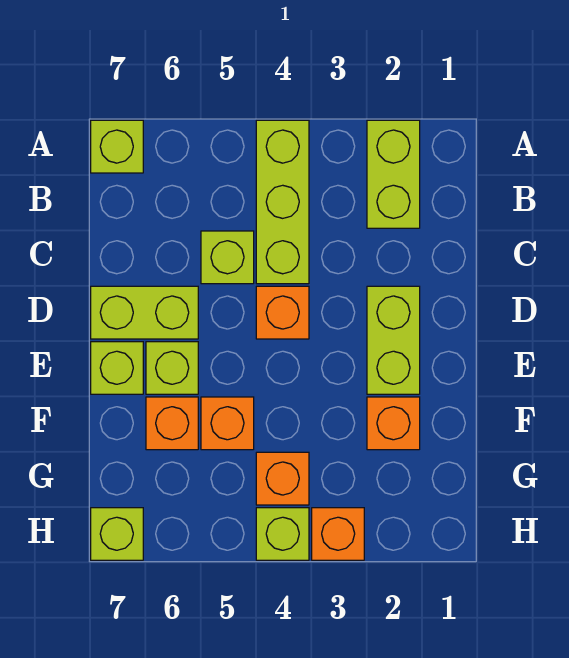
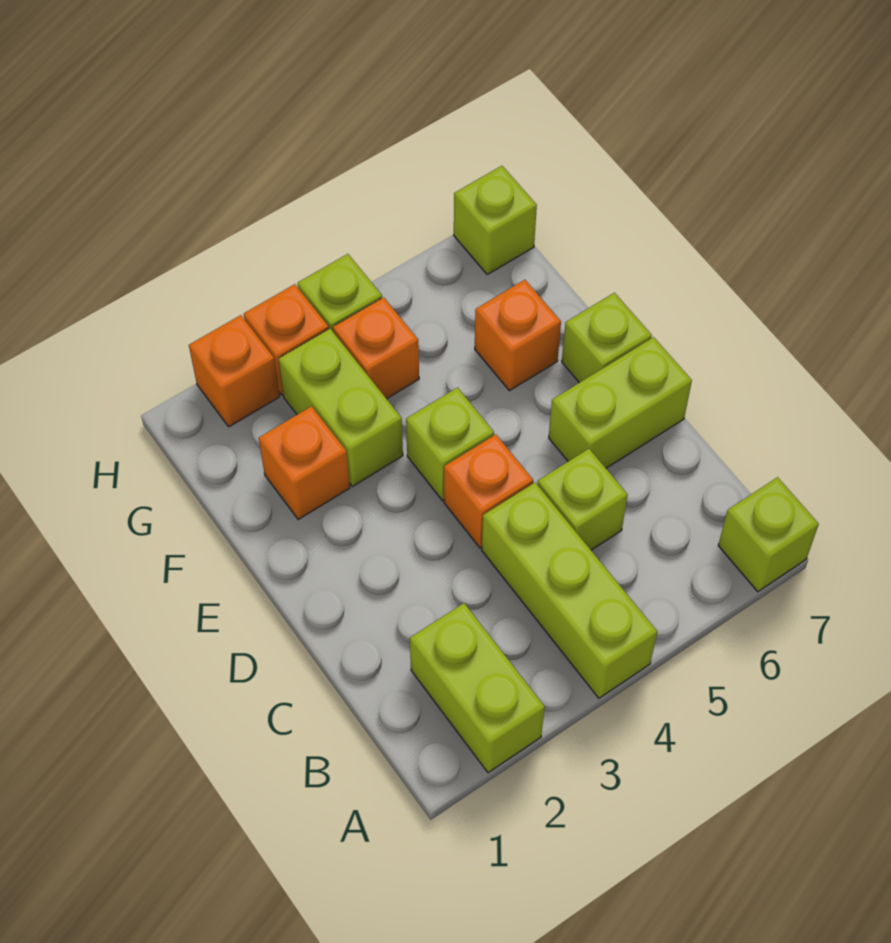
lime 1x2 brick [367,286,420,394] -> lime 1x2 brick moved to [279,329,403,486]
lime 1x1 brick [146,342,198,394] -> lime 1x1 brick moved to [406,388,494,500]
orange 1x1 brick [201,397,254,450] -> orange 1x1 brick moved to [189,315,280,427]

